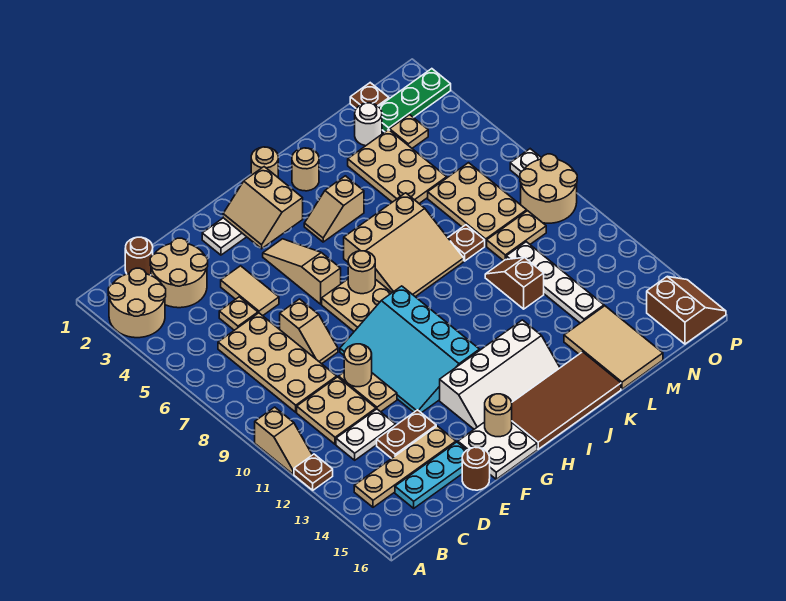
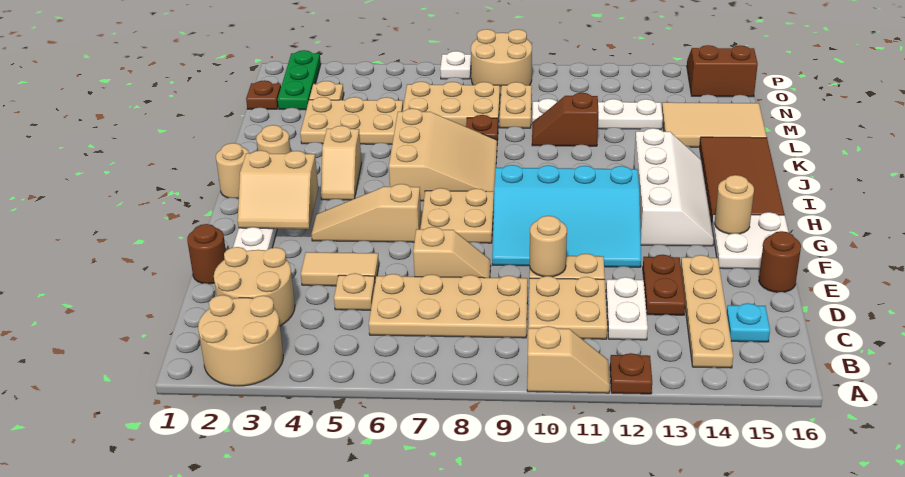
brown 1x1 round brick [125,237,153,275] -> brown 1x1 round brick moved to [187,224,226,284]
cyan 1x3 plate [395,442,466,508] -> cyan 1x1 plate [727,303,770,342]
tan 1x1 round brick [348,251,375,294] -> none
white 1x1 round brick [355,103,382,146] -> none

